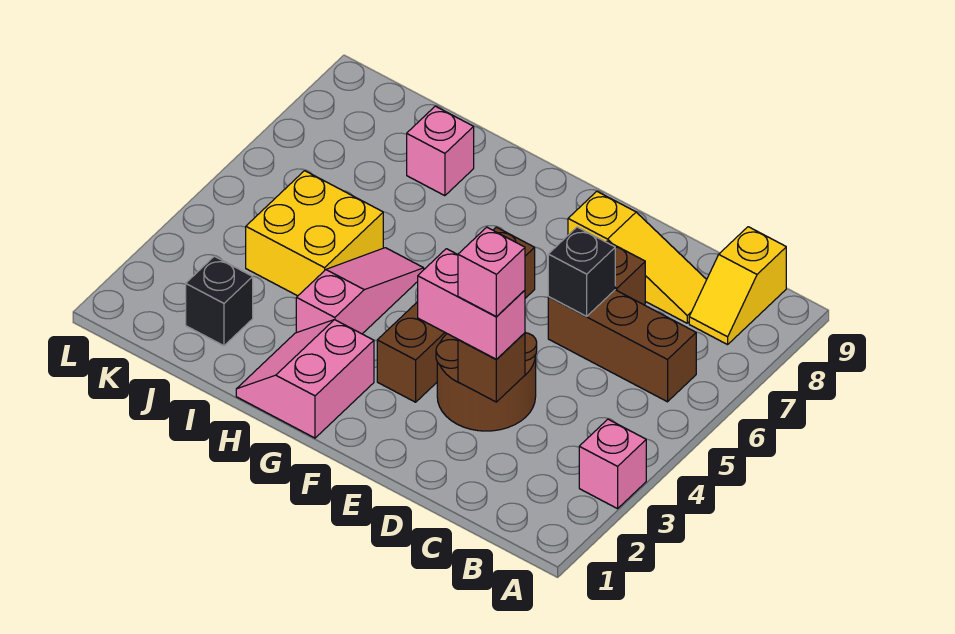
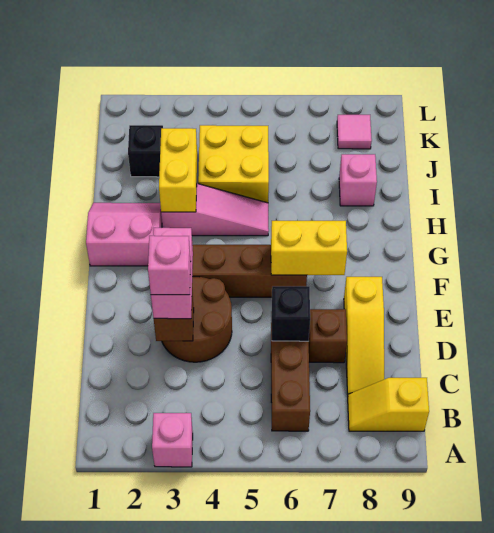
none -> yellow 1x2 brick [271,221,347,275]
none -> yellow 1x2 brick [159,128,197,212]
none -> pink 1x1 tile [337,115,372,149]

